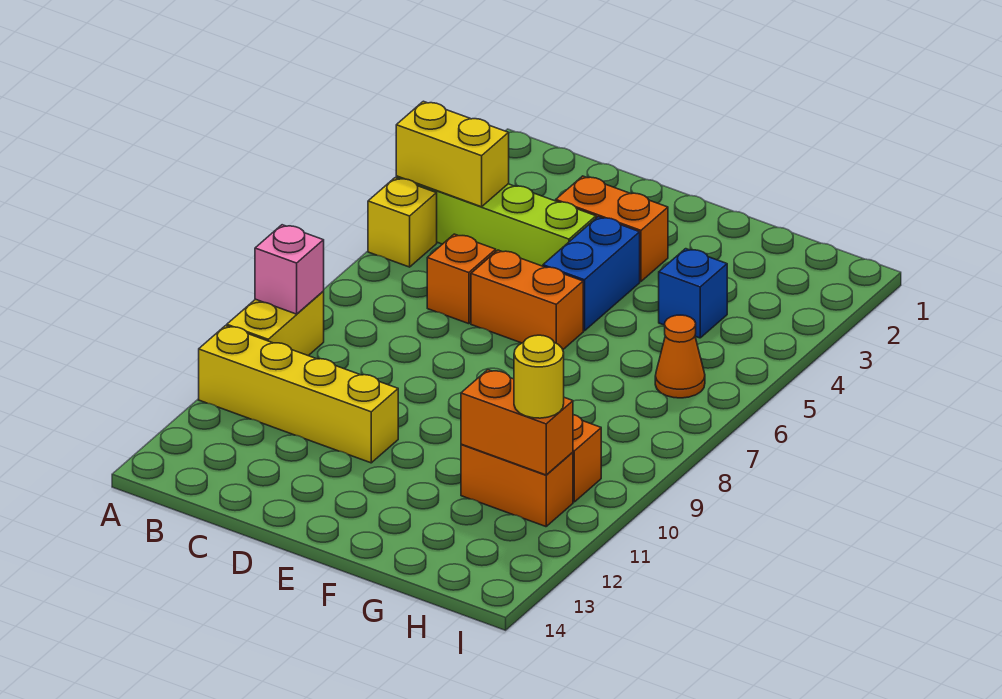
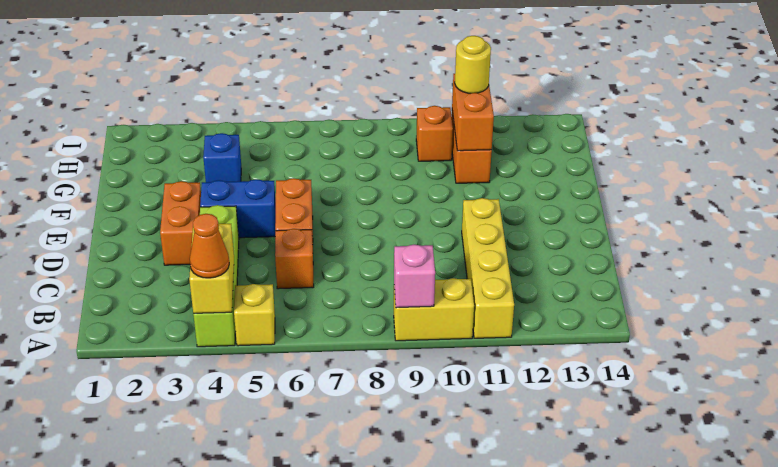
orange 1x1 cone [655,315,705,398] -> orange 1x1 cone moved to [190,214,229,278]

